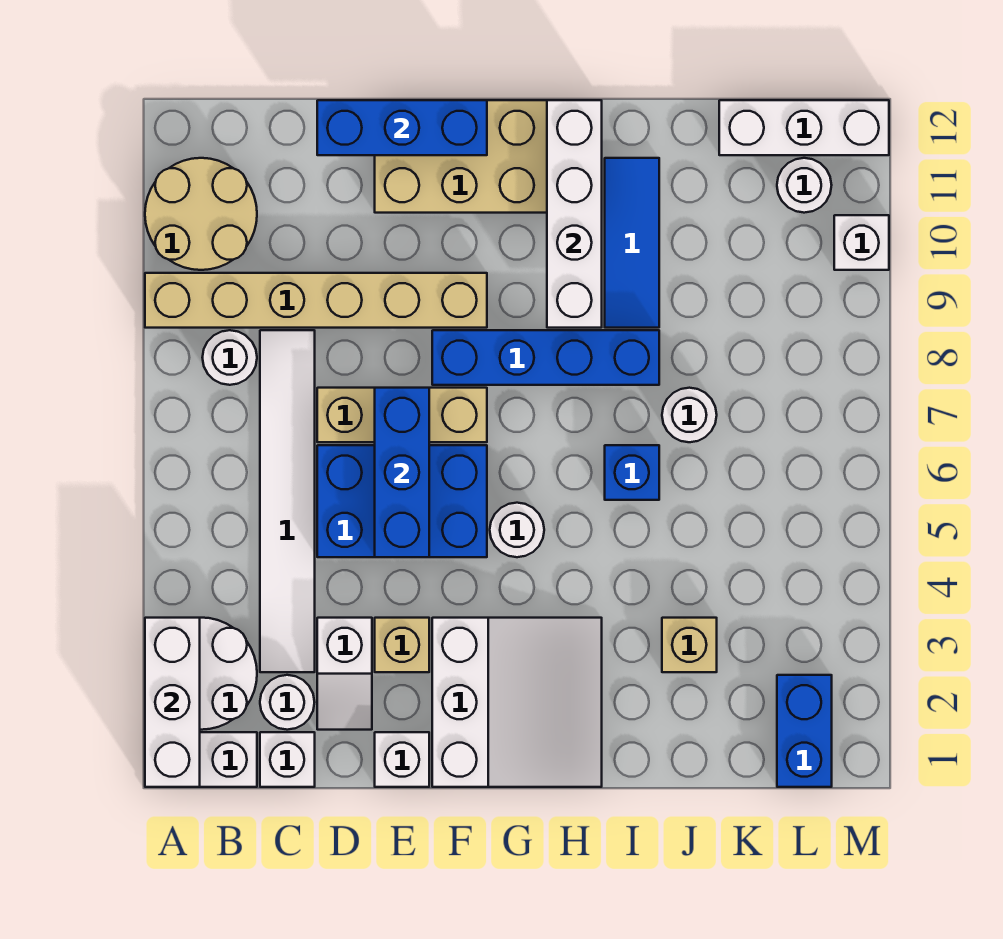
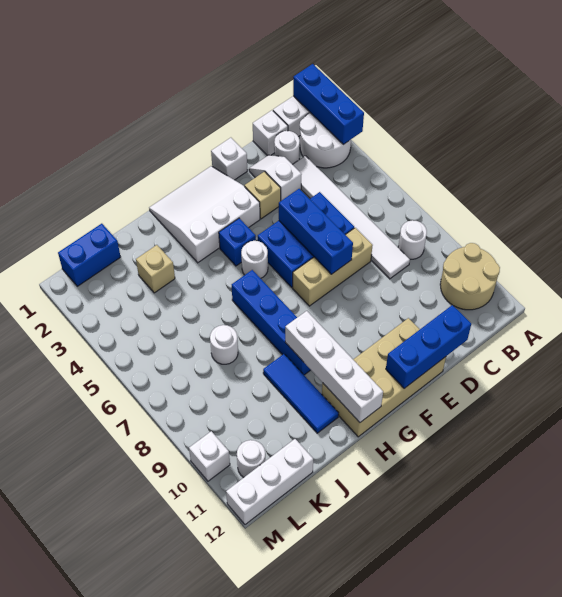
white 1x3 brick [145,618,200,787] -> blue 1x3 brick [293,64,364,145]
tan 1x6 brick [145,273,487,328] -> none
white 3x3 slope [432,618,602,787] -> white 3x3 slope turned to [149,166,260,263]
blue 1x4 brick [432,330,659,385] -> blue 1x4 brick turned to [232,270,311,375]
blue 1x1 brick [605,445,659,500] -> blue 1x1 brick moved to [219,218,256,266]
blue 1x2 brick [777,675,832,787] -> blue 1x2 brick turned to [58,224,120,286]

